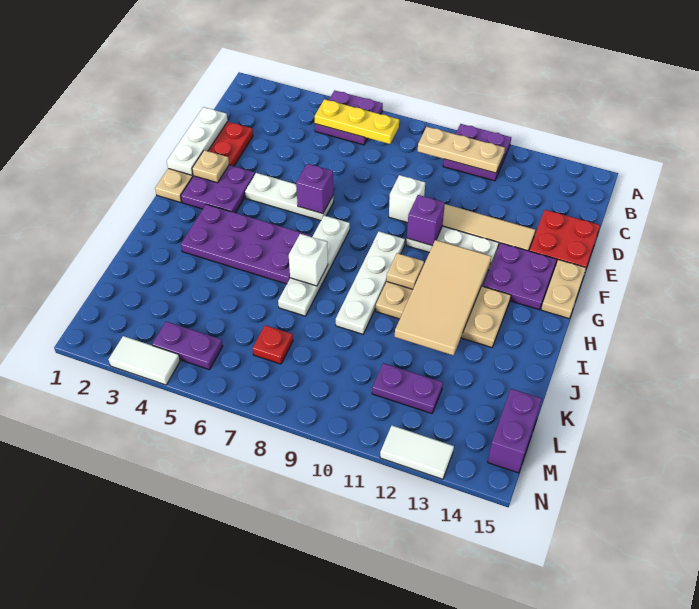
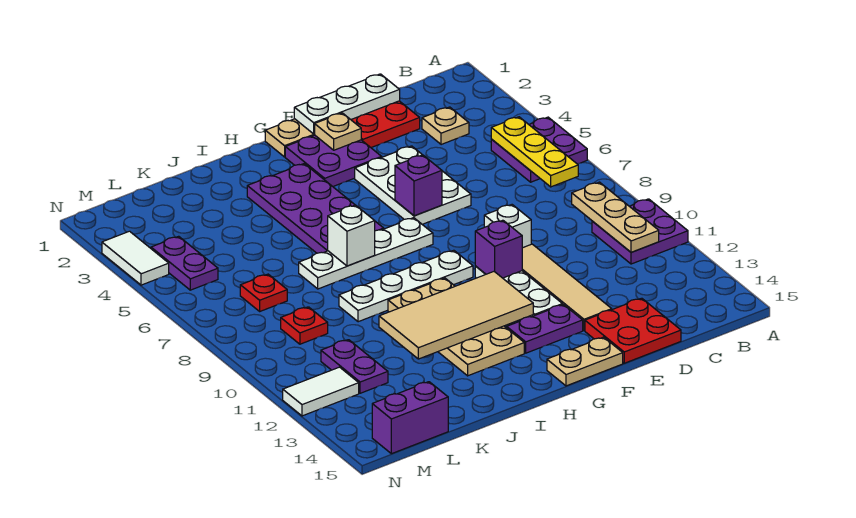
white 1x3 plate [245,173,334,221] -> white 2x3 plate [355,146,471,224]
purple 2x2 plate [483,243,557,310] -> purple 1x2 plate [507,305,583,353]
tan 1x1 plate [387,253,424,289] -> tan 1x1 plate moved to [422,107,469,145]
none -> red 1x1 plate [281,307,328,344]
white 1x2 tile [380,426,454,479] -> white 1x2 tile turned to [283,367,359,416]

